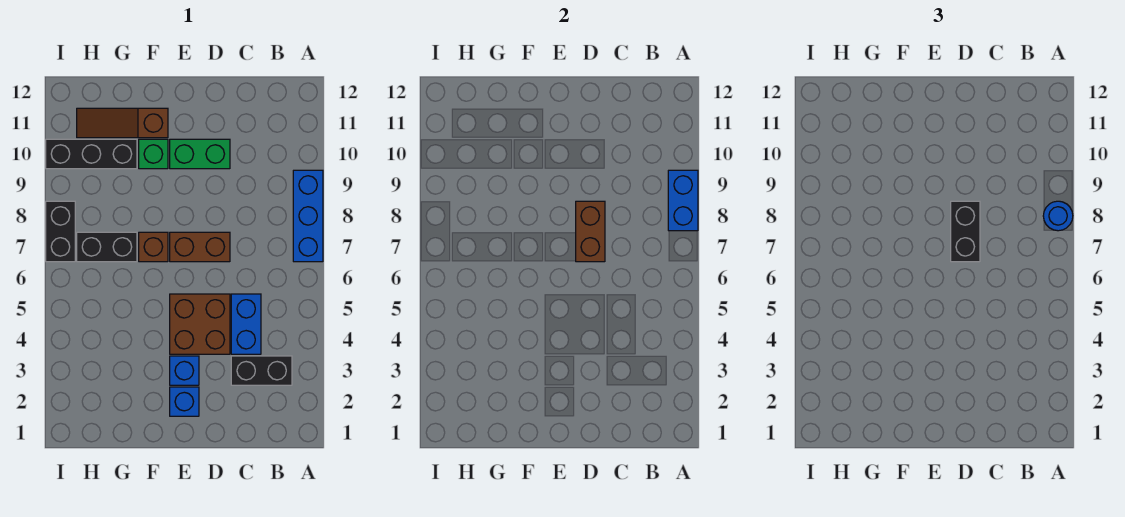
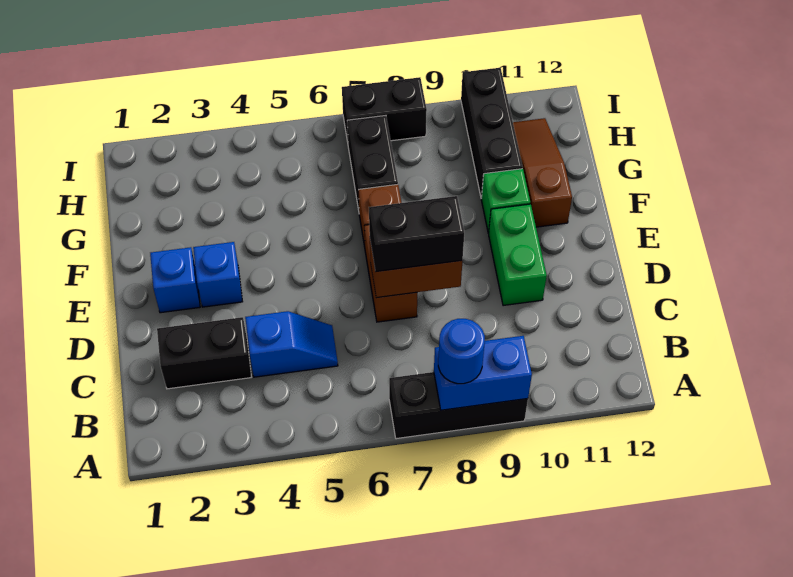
blue 1x3 brick [293,170,323,262] -> black 1x3 brick [389,372,528,439]
black 1x2 brick [231,356,292,385] -> black 1x2 brick turned to [157,317,251,389]
blue 1x2 brick [231,294,261,354] -> blue 1x2 slope [245,311,338,377]
brown 2x2 brick [170,294,230,354] -> none

